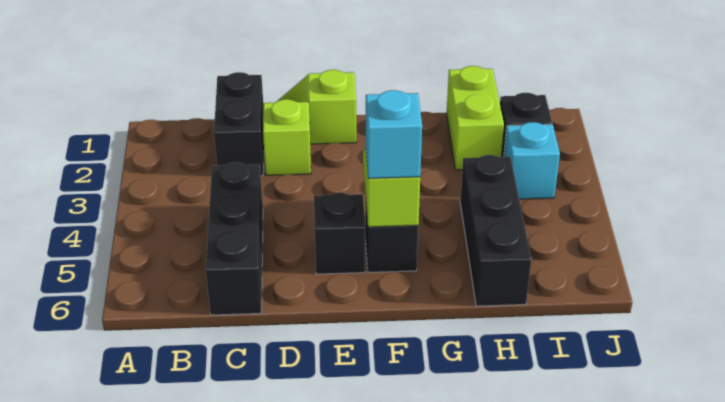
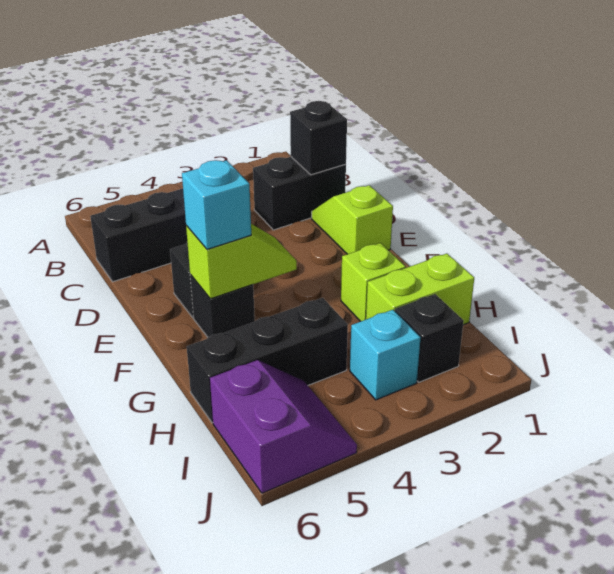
none -> black 1x1 brick [290,101,347,175]
lime 1x1 brick [263,99,311,175] -> lime 1x1 brick moved to [341,243,406,321]
none -> purple 2x2 slope [210,360,357,493]

